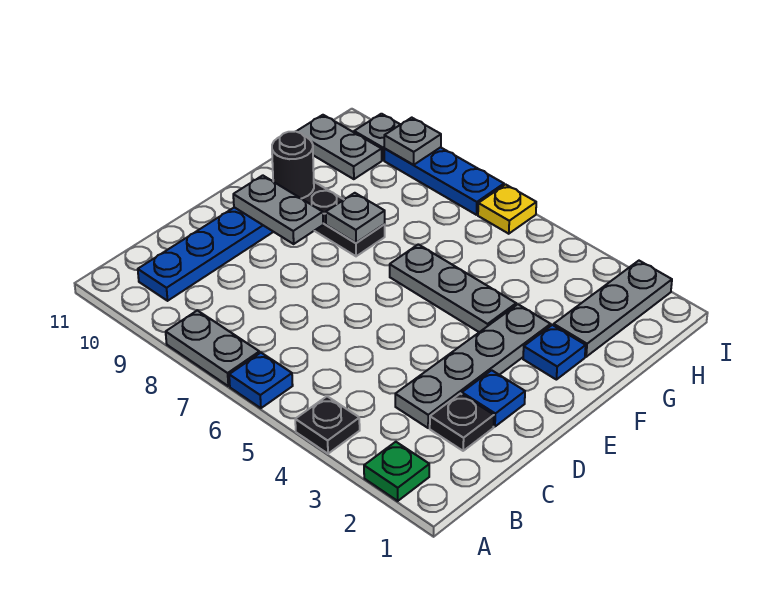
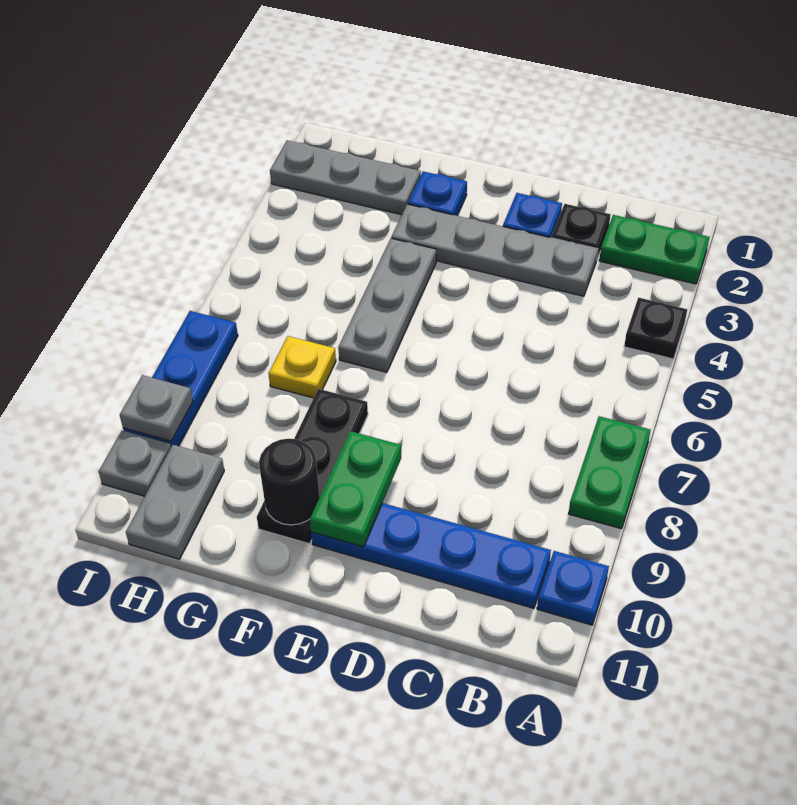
green 1x1 plate [364,442,429,501] -> green 1x2 plate [599,215,709,284]
blue 1x1 plate [229,353,293,408] -> blue 1x1 plate moved to [537,551,609,625]
grey 1x2 plate [166,310,259,386] -> green 1x2 plate [569,416,650,529]
grey 1x2 plate [233,175,323,244] -> green 1x2 plate [310,431,401,547]
grey 1x1 plate [326,193,385,243] -> none
yellow 1x1 plate [478,184,536,234] -> yellow 1x1 plate moved to [268,336,336,398]

